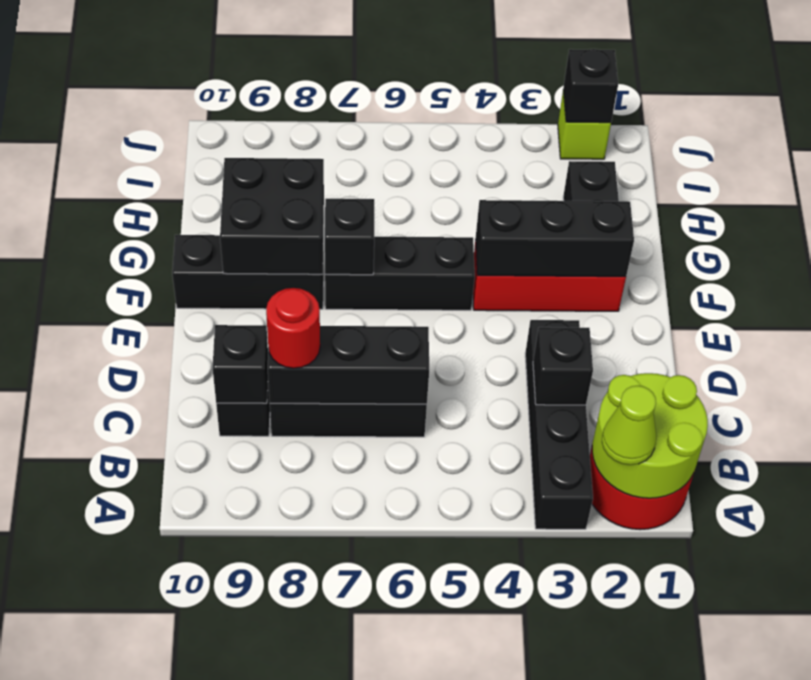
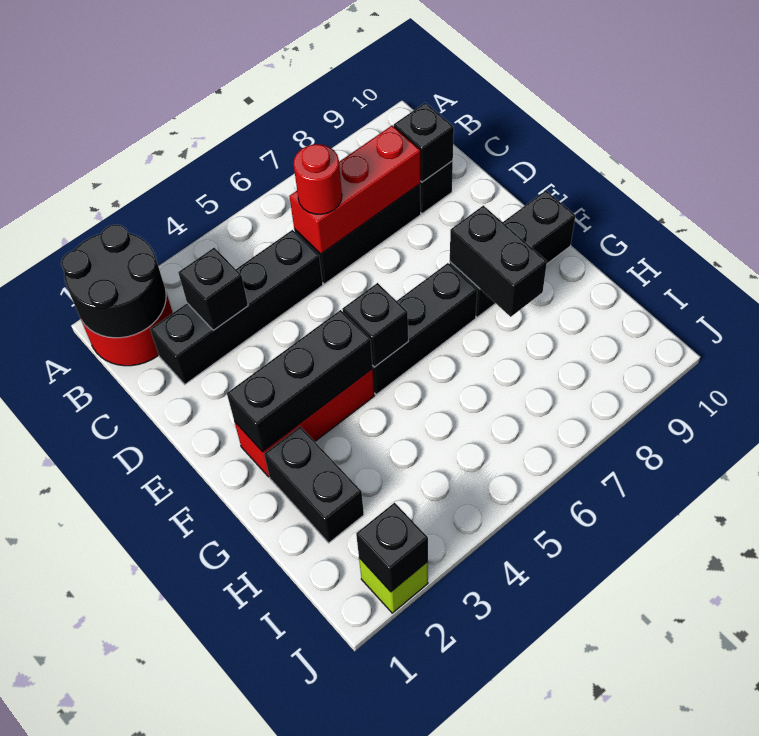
lime 2x2 round brick [592,373,708,498] -> black 2x2 round brick [61,225,166,338]
lime 1x1 cone [602,386,656,465] -> none
black 1x4 brick [525,320,593,529] -> black 1x4 brick turned to [150,230,323,384]
black 1x3 brick [268,326,429,404] -> red 1x3 brick [289,126,420,254]
red 1x1 round brick [266,288,320,368] -> red 1x1 round brick moved to [294,144,342,214]
black 1x1 brick [325,199,374,275] -> black 1x1 brick moved to [342,283,408,367]
black 2x2 brick [220,158,324,274] -> black 1x2 brick [450,205,547,317]

